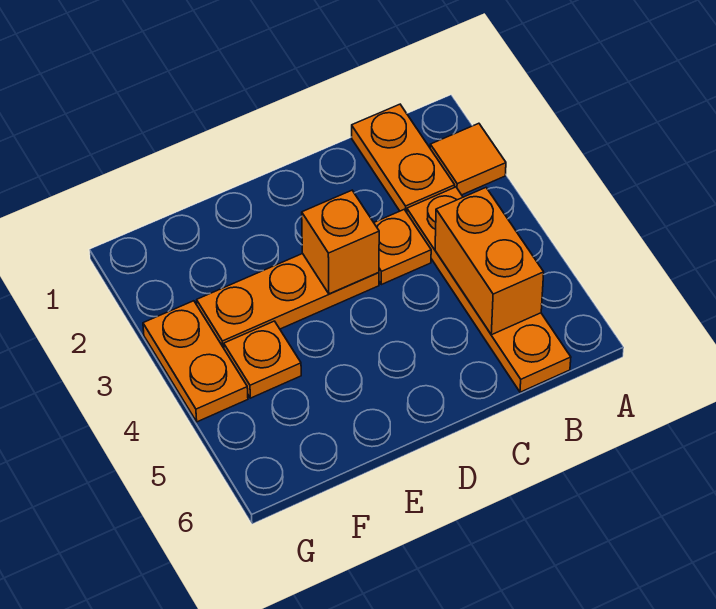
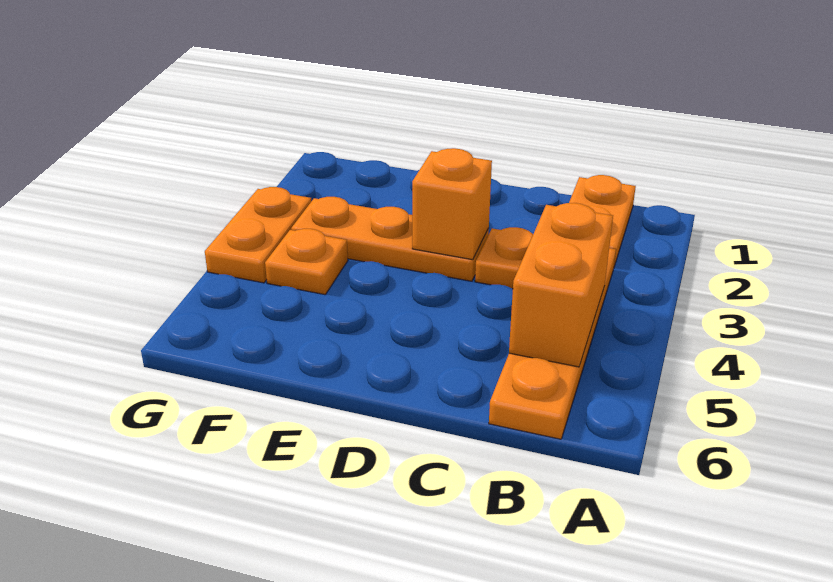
orange 1x1 tile [430,123,506,195] -> none

